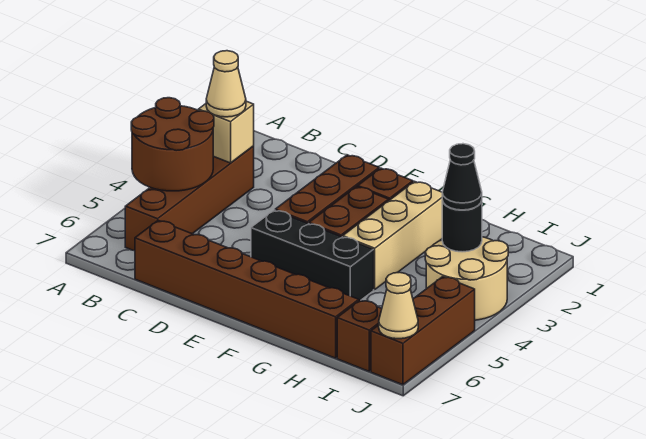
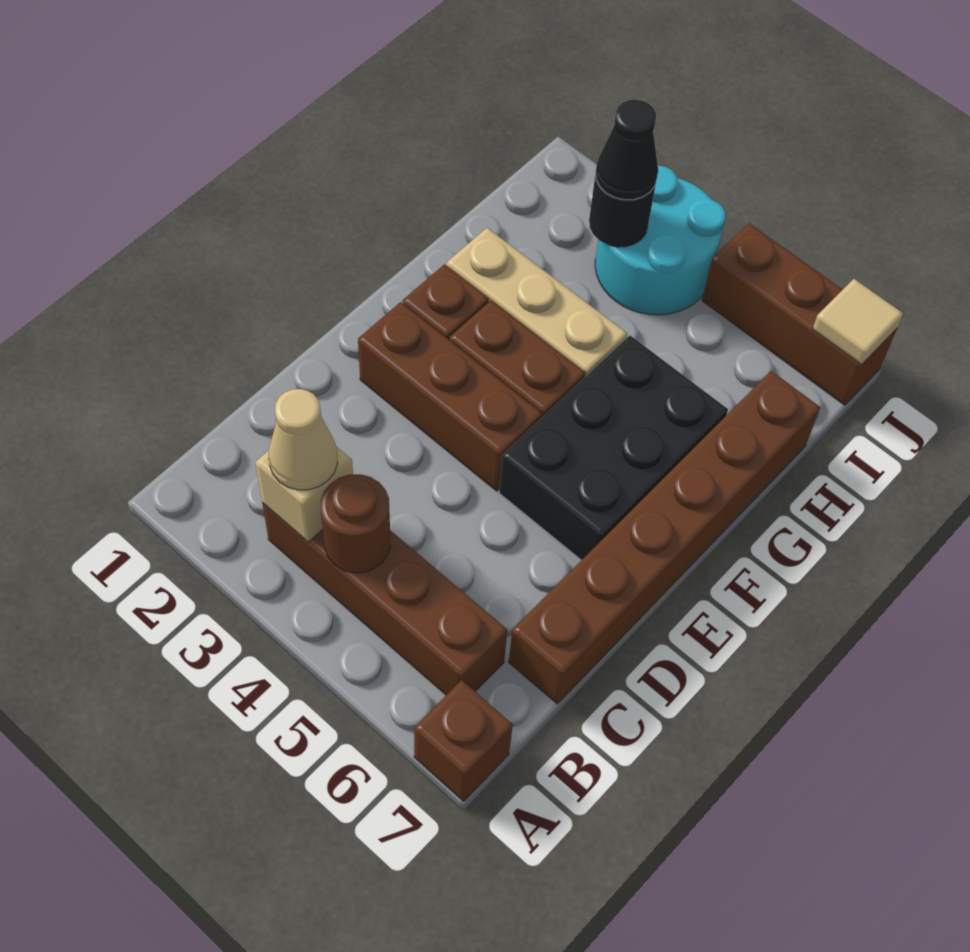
brown 2x2 round brick [131,98,214,191] -> brown 1x1 round brick [321,474,391,573]
black 1x3 brick [251,210,374,301] -> black 2x3 brick [499,336,728,560]
tan 2x2 round brick [425,237,508,320] -> cyan 2x2 round brick [595,166,726,315]
brown 1x1 brick [337,300,382,371] -> brown 1x1 brick moved to [414,680,513,801]
tan 1x1 cone [379,272,418,339] -> tan 1x1 tile [813,279,903,364]

